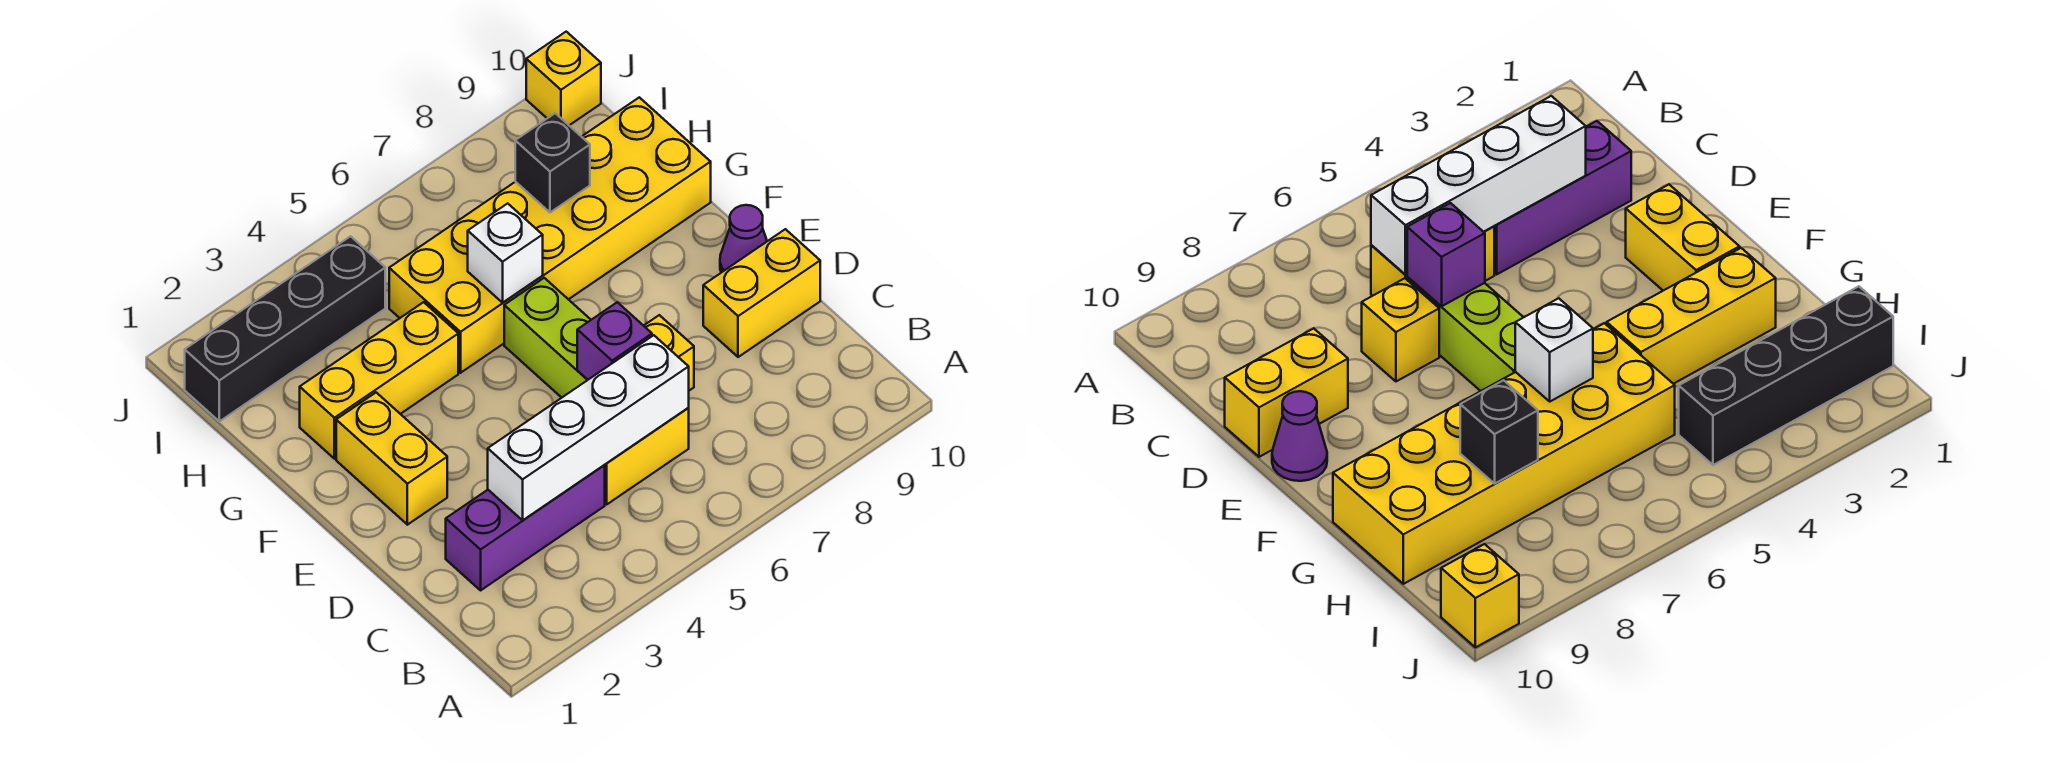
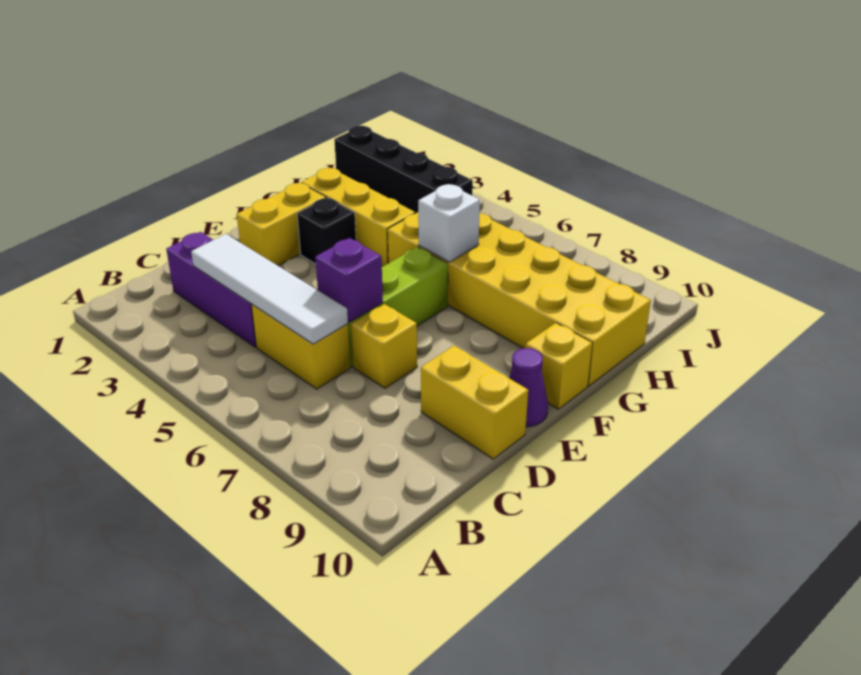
white 1x4 brick [488,335,689,520] -> white 1x4 tile [191,234,348,344]
black 1x1 brick [515,113,590,212] -> black 1x1 brick moved to [297,198,356,264]
yellow 1x1 brick [526,32,601,125] -> yellow 1x1 brick moved to [526,323,592,409]

